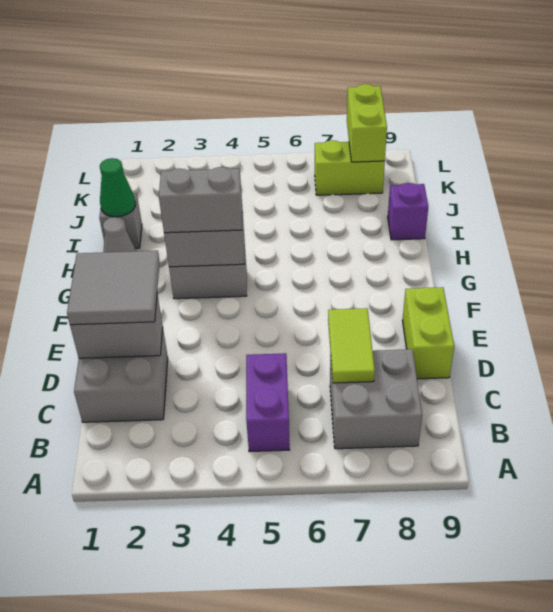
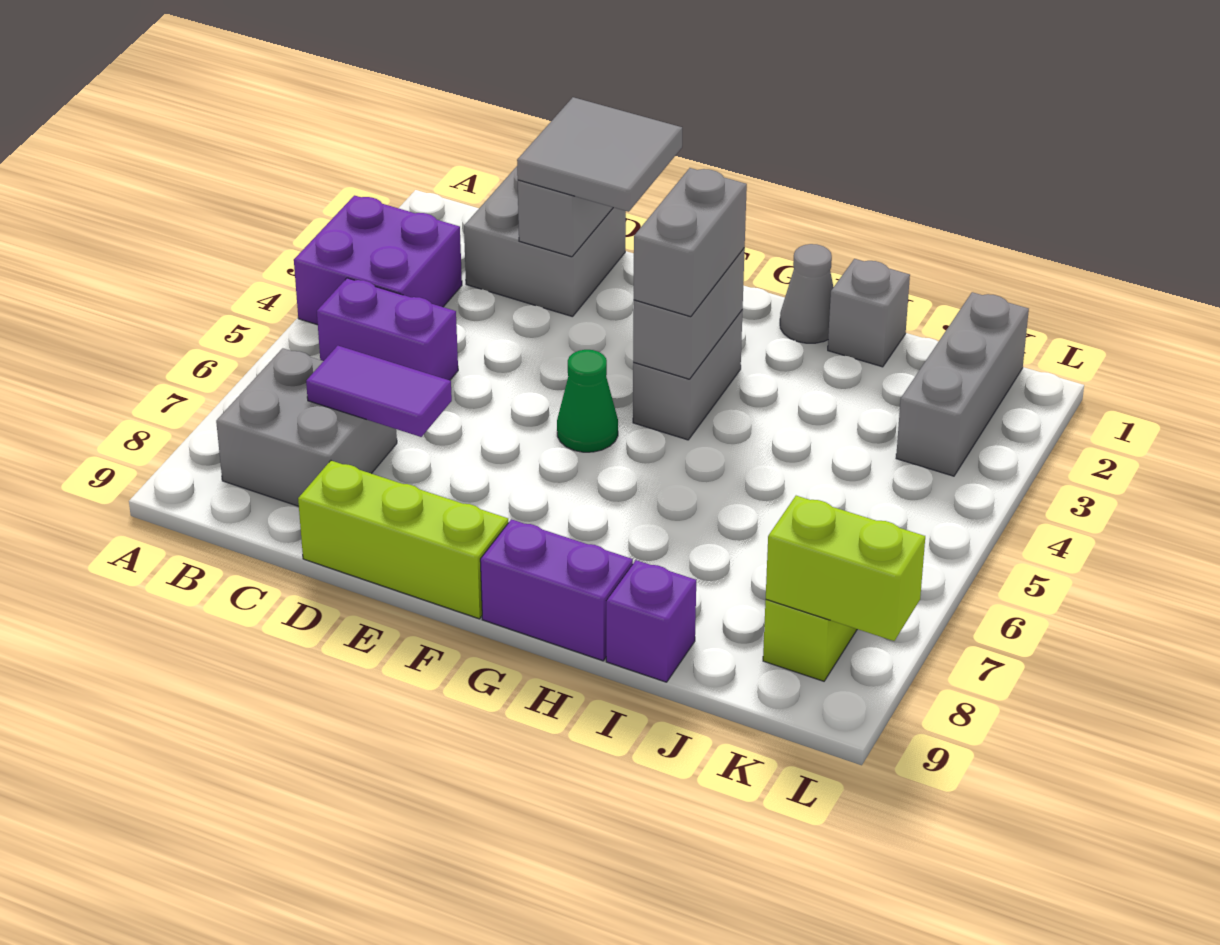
none -> purple 2x2 brick [294,196,462,325]
lime 1x2 tile [328,308,375,383] -> purple 1x2 tile [306,346,452,437]
lime 1x2 brick [402,287,454,379] -> lime 1x3 brick [298,461,508,619]
none -> purple 1x2 brick [480,519,633,661]
green 1x1 cone [100,158,136,217] -> green 1x1 cone moved to [557,350,618,452]
none -> grey 1x3 brick [896,292,1029,476]

